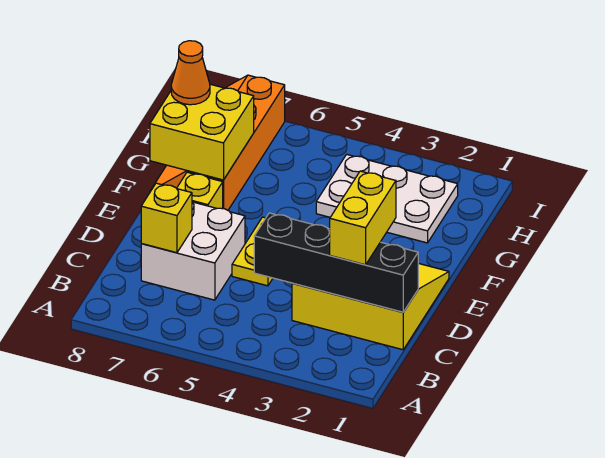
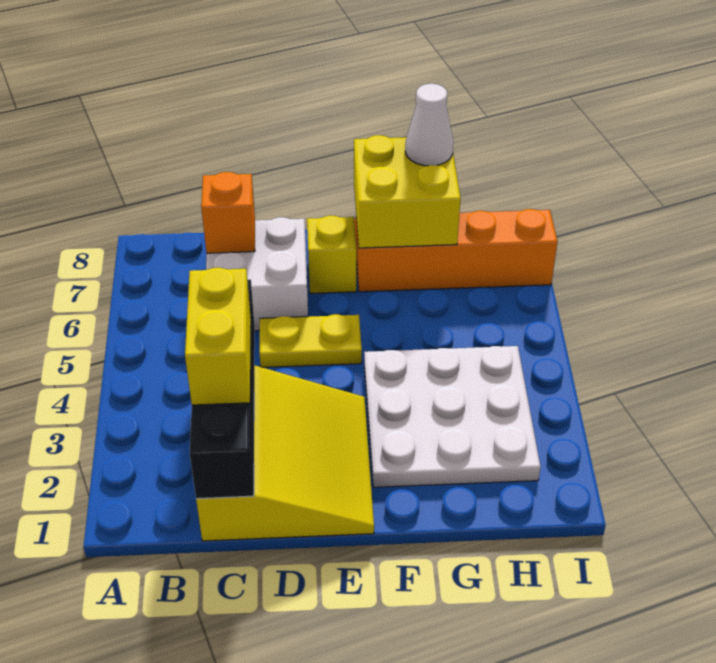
yellow 1x2 brick [330,171,396,265] -> yellow 1x2 brick turned to [185,268,251,405]
yellow 1x1 brick [141,183,192,253] -> orange 1x1 brick [201,172,255,253]
white 2x3 plate [316,154,458,243] -> white 3x3 plate [364,346,541,487]
orange 1x1 cone [171,41,210,105] -> white 1x1 cone [405,84,453,166]

